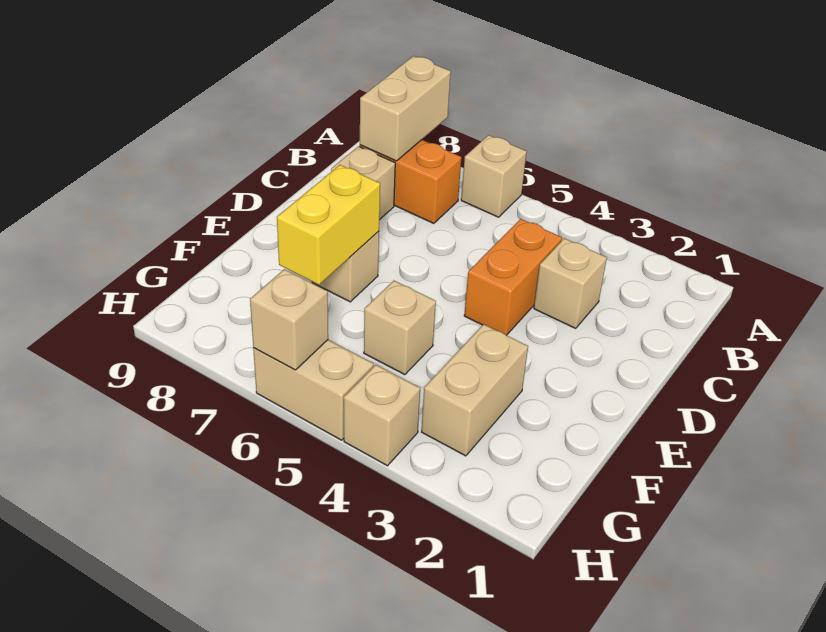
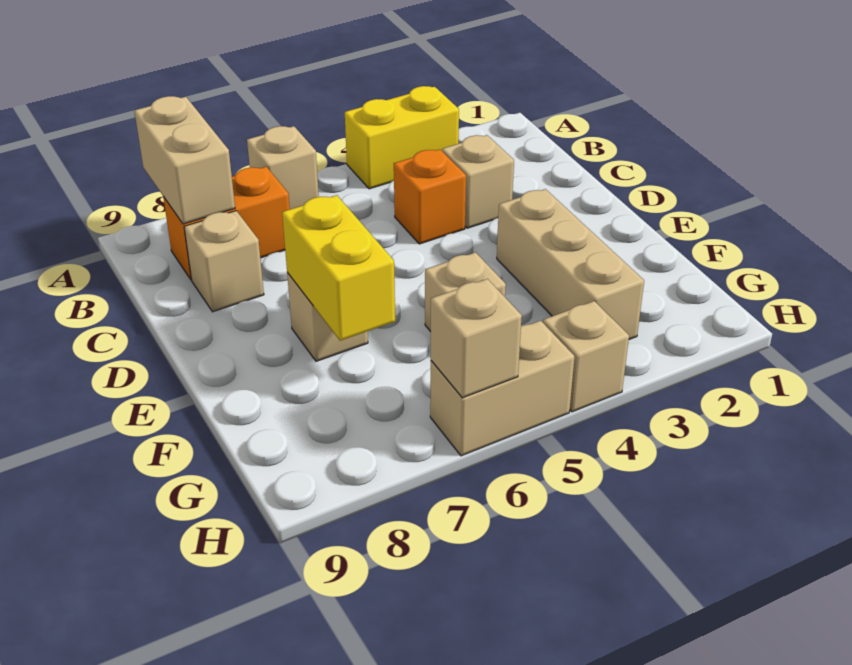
none -> yellow 1x2 brick [345,86,459,189]
orange 1x2 brick [464,219,562,335] -> orange 1x1 brick [394,149,466,244]
tan 1x2 brick [422,324,528,456] -> tan 1x3 brick [497,189,644,339]

